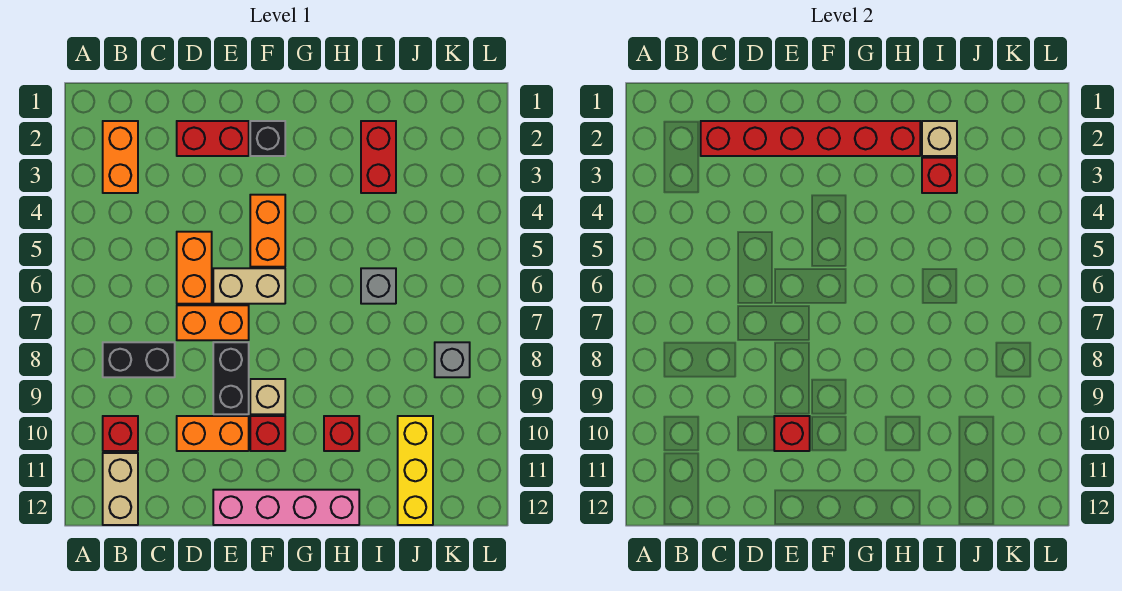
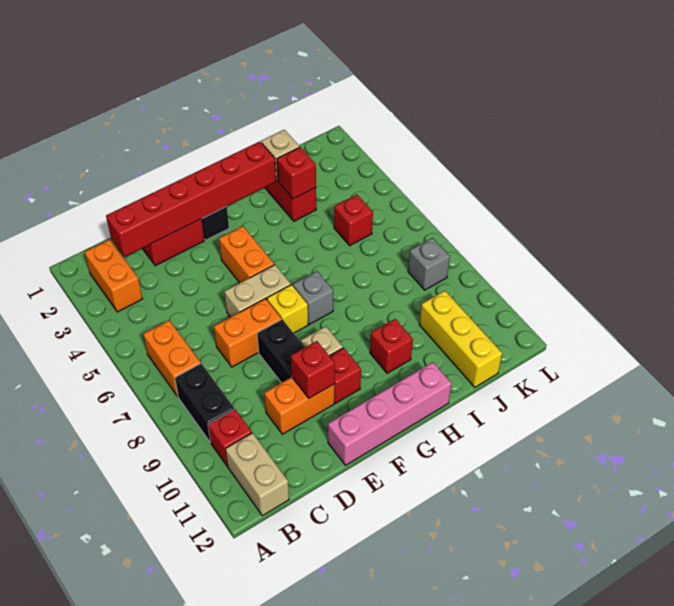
black 1x2 brick [103,342,175,377] -> black 1x2 brick turned to [175,364,234,442]
orange 1x2 brick [177,232,212,304] -> orange 1x2 brick moved to [143,320,201,397]
none -> yellow 1x1 brick [267,285,308,333]
grey 1x1 brick [361,268,396,304] -> grey 1x1 brick moved to [293,271,333,324]
none -> red 1x1 brick [334,195,373,245]

